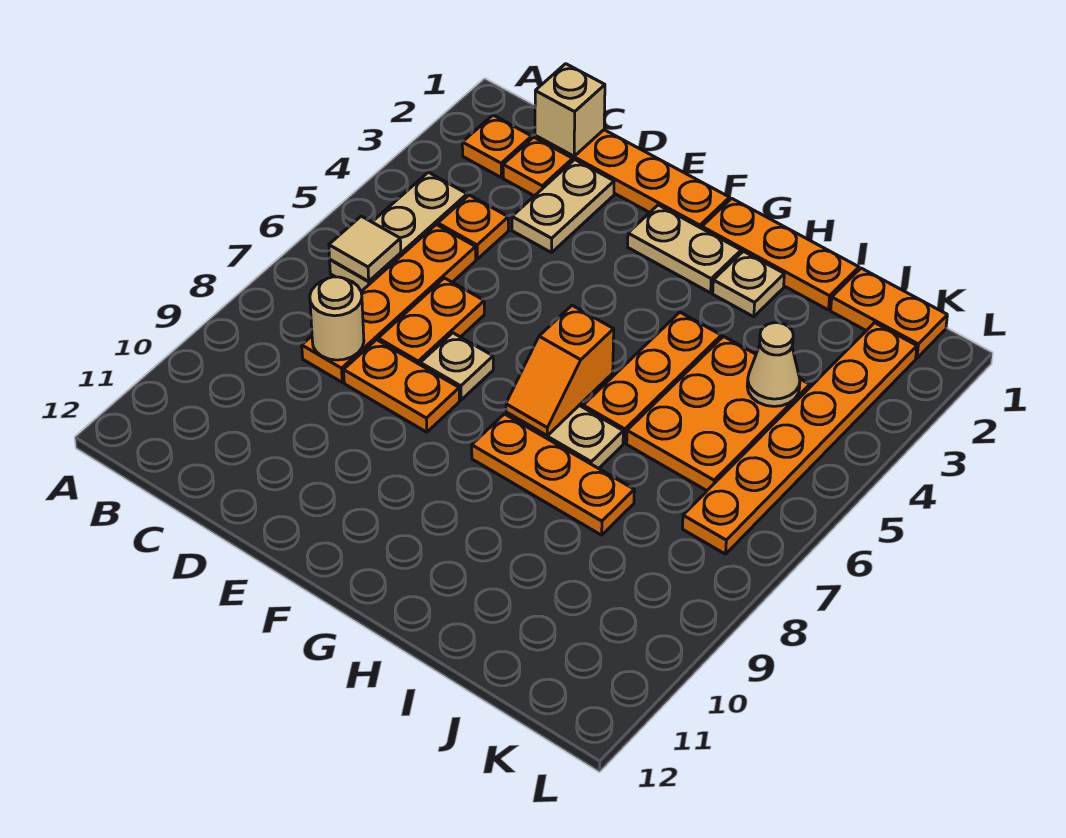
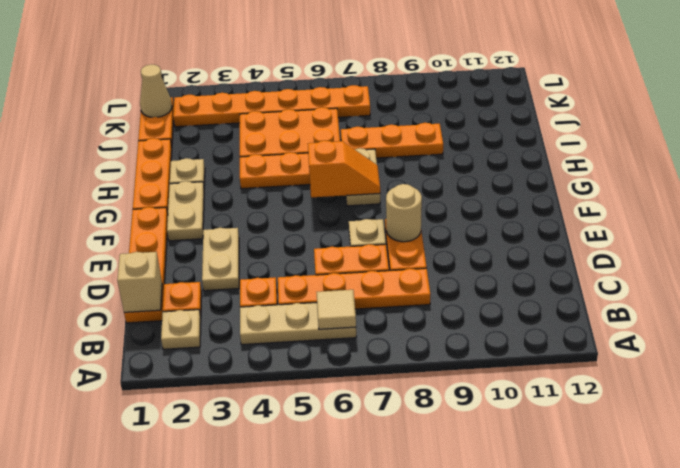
orange 1x1 plate [462,115,532,177] -> tan 1x1 plate [161,310,201,349]
tan 1x1 round brick [310,277,364,360] -> tan 1x1 round brick moved to [386,184,422,242]
tan 1x2 plate [512,160,614,253] -> tan 1x2 plate turned to [202,228,239,291]
orange 1x3 plate [472,414,634,535] -> orange 1x3 plate turned to [341,123,443,158]
tan 1x1 cone [747,323,800,406] -> tan 1x1 cone moved to [140,65,172,117]

